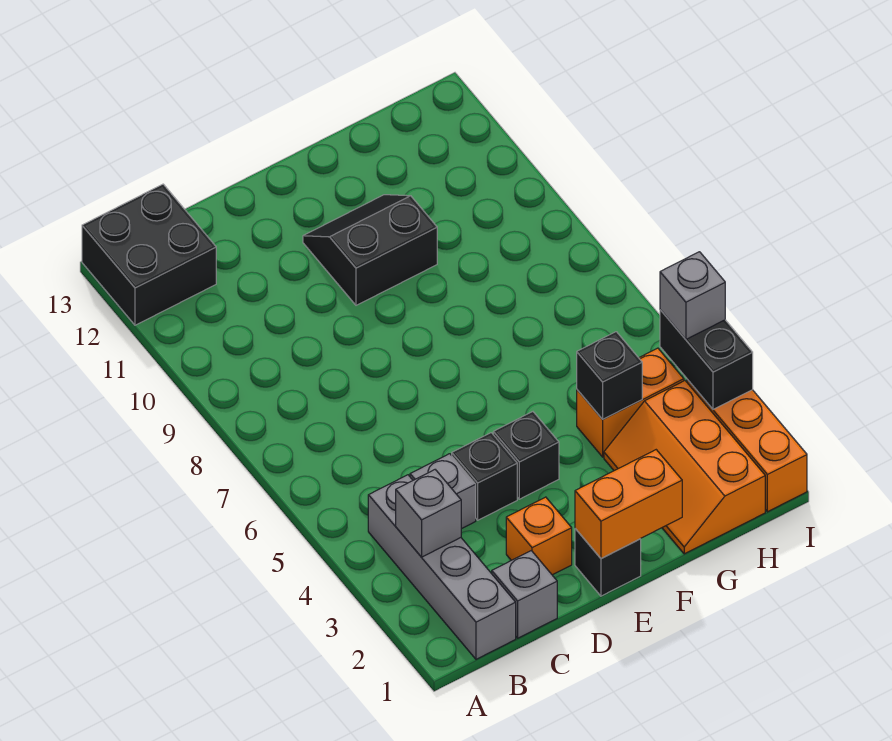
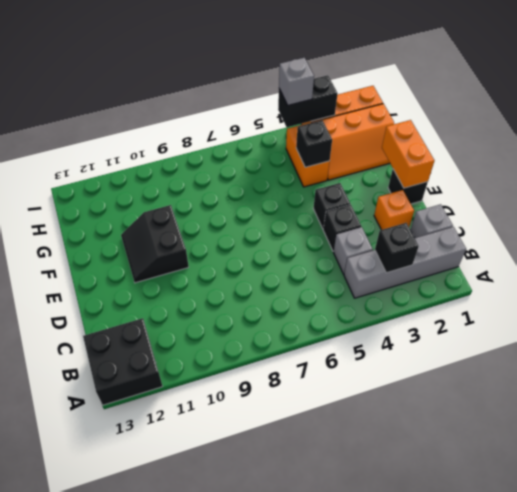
grey 1x1 brick [396,470,461,557] -> black 1x1 brick [375,223,419,273]

